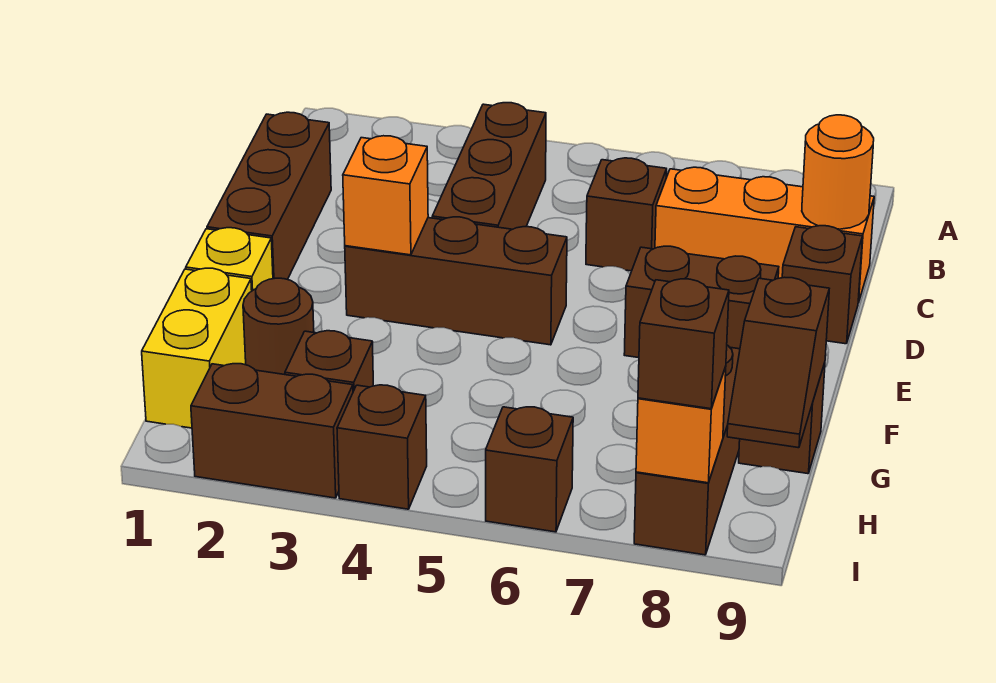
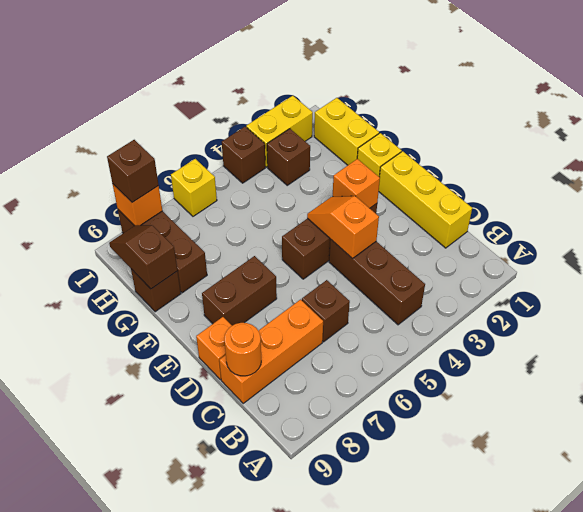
brown 1x3 brick [207,112,331,279] -> yellow 1x3 brick [379,151,472,248]
none -> orange 1x2 slope [307,196,379,259]
brown 1x1 brick [782,226,862,344] -> orange 1x1 brick [196,317,232,380]
brown 1x1 round brick [243,278,314,375] -> none
brown 1x2 brick [191,364,353,498] -> yellow 1x2 brick [246,96,313,167]
brown 1x1 brick [486,407,573,532] -> yellow 1x1 brick [171,159,217,216]

